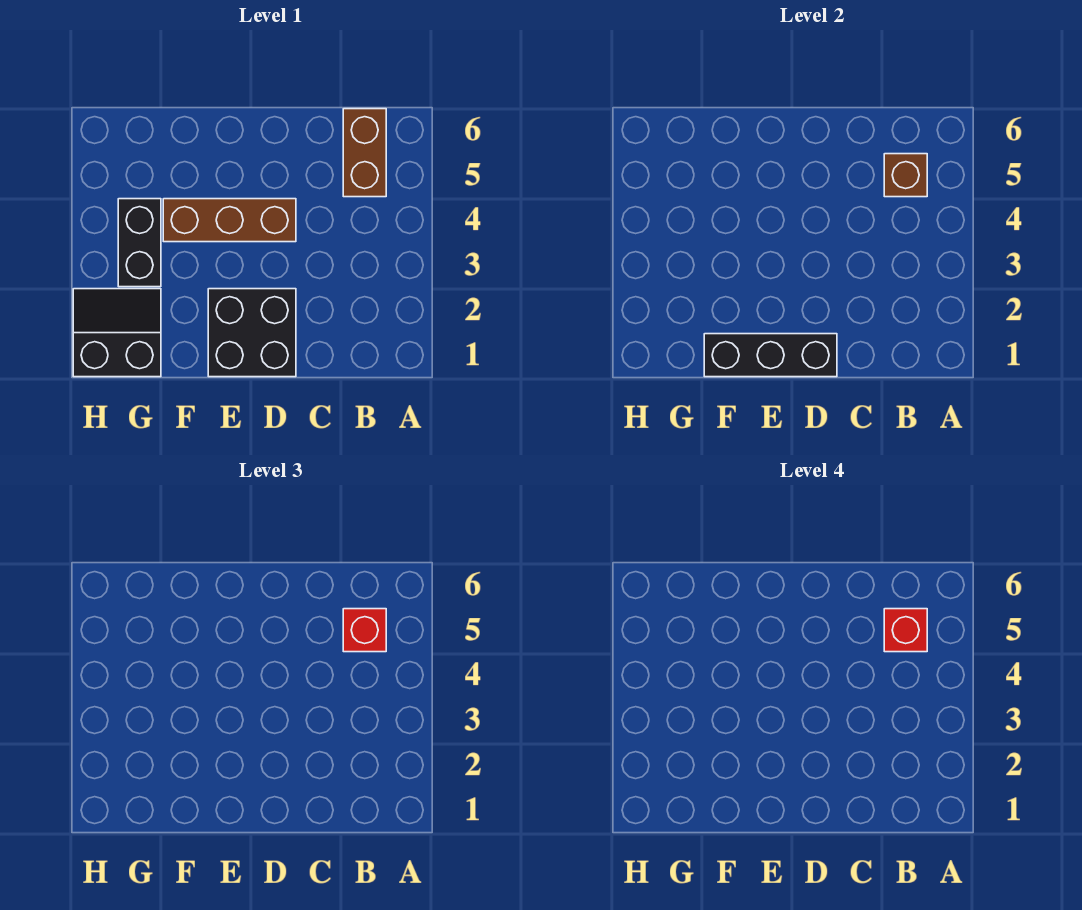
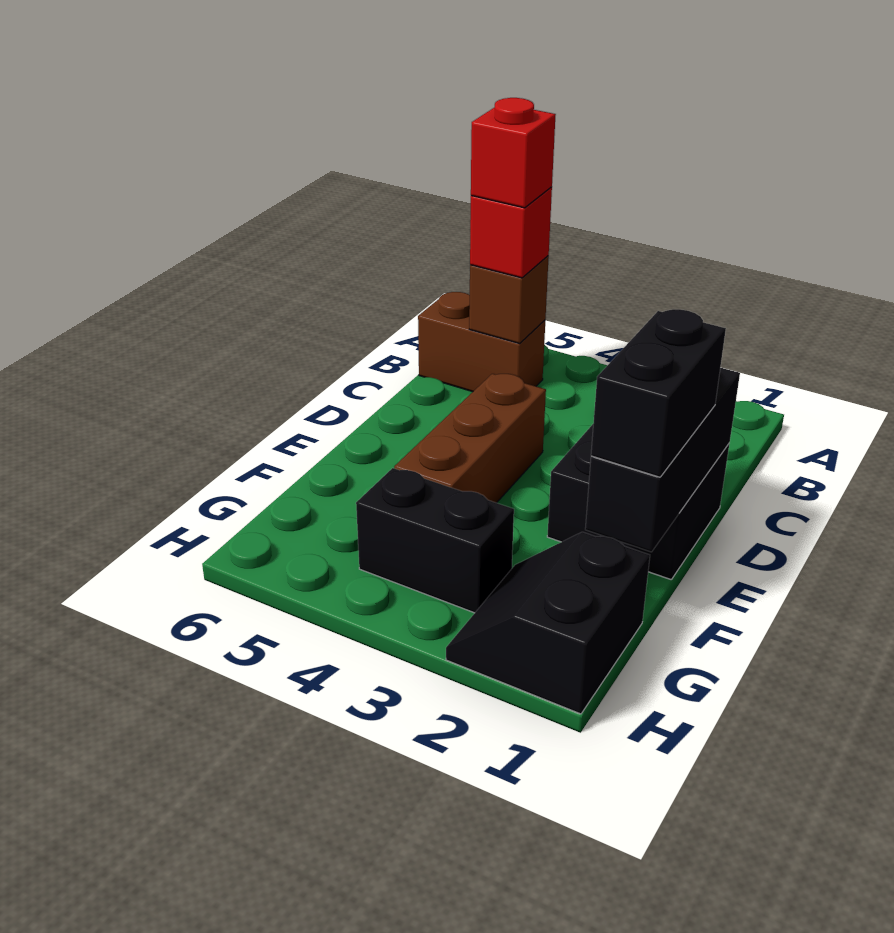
none -> black 1x2 brick [591,309,726,477]

